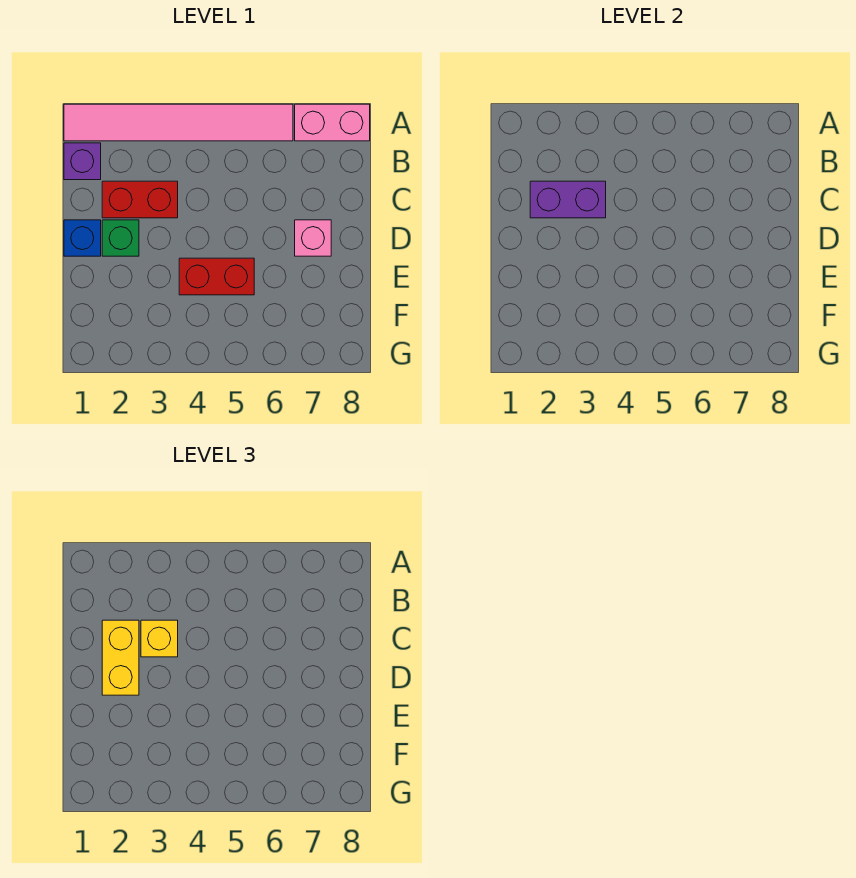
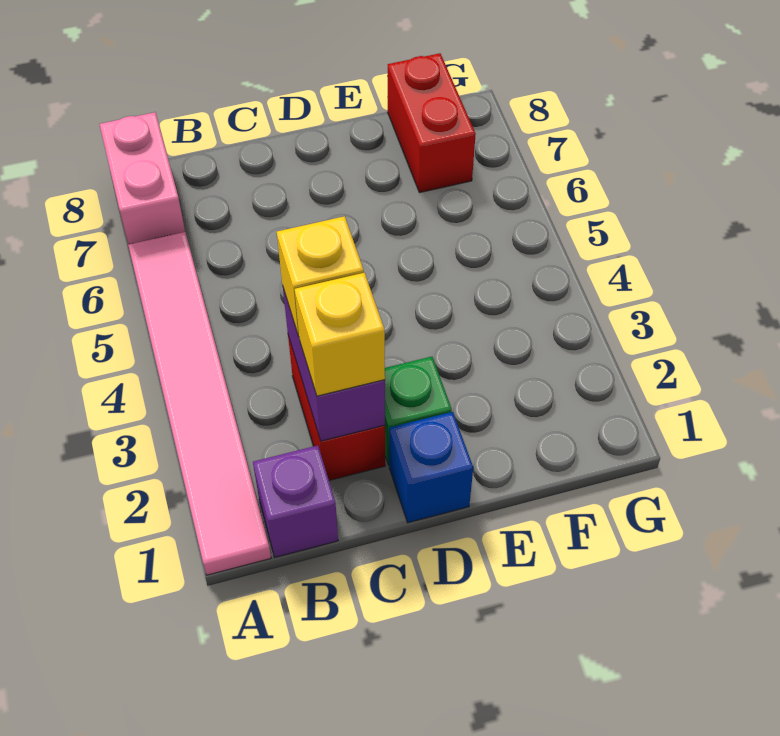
yellow 1x2 brick [102,620,139,695] -> yellow 1x1 brick [295,273,385,396]
pink 1x1 brick [295,220,331,256] -> none
red 1x2 brick [179,258,254,295] -> red 1x2 brick moved to [388,53,476,193]

